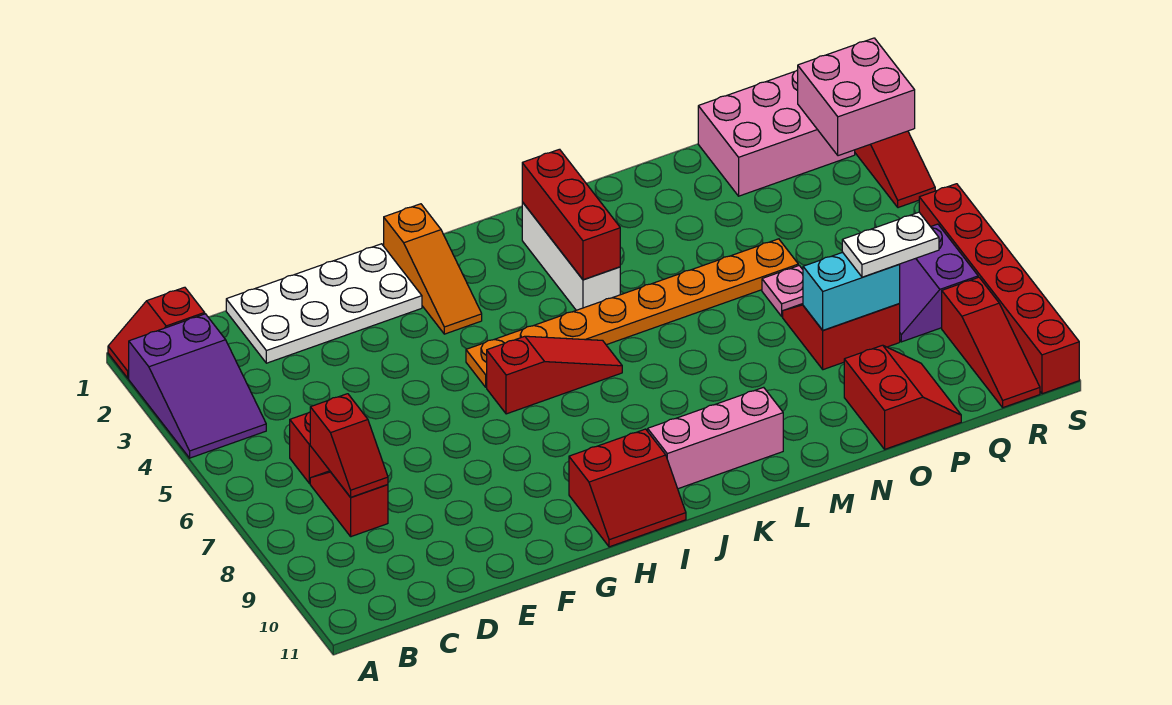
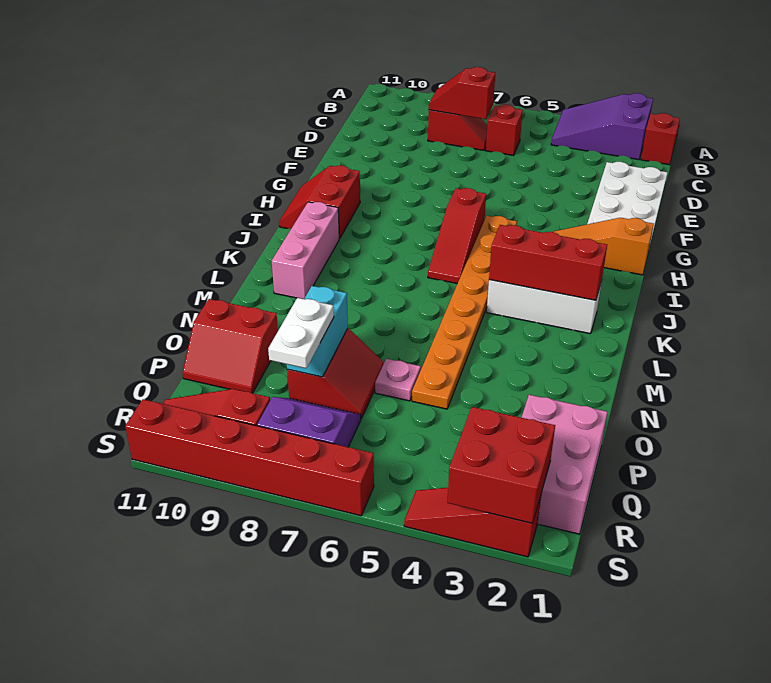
pink 2x2 brick [798,38,915,156] -> red 2x2 brick [447,407,555,523]

